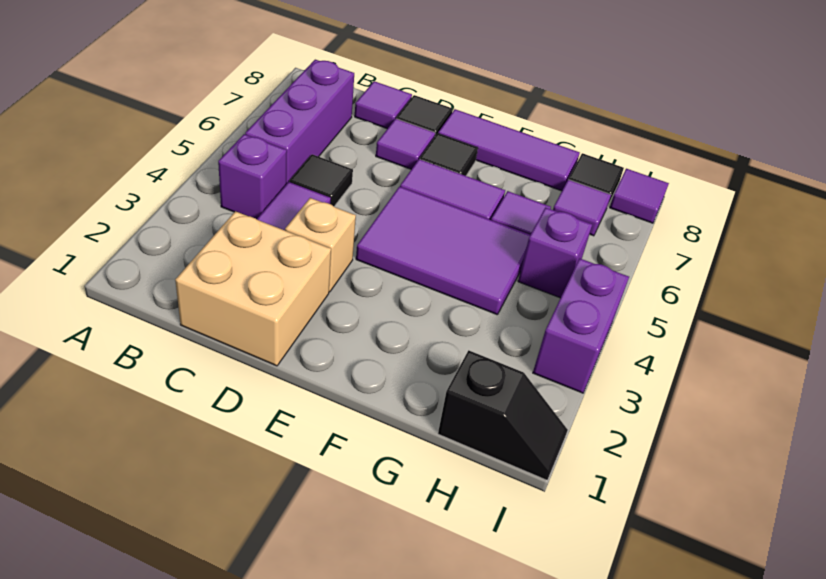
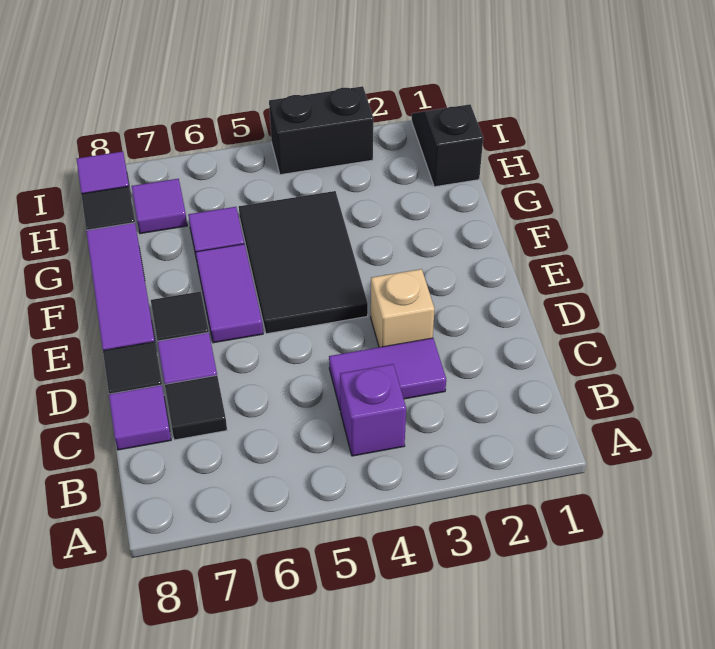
purple 1x3 brick [245,60,354,184] -> none
tan 2x2 brick [175,211,331,366] -> none
black 1x1 tile [290,154,353,206] -> black 1x1 tile moved to [165,376,227,440]
purple 2x3 tile [356,187,530,315] -> black 2x3 tile [239,191,368,334]
purple 1x1 brick [518,208,592,298] -> none
purple 1x2 brick [533,258,629,393] -> black 1x2 brick [269,86,373,175]

